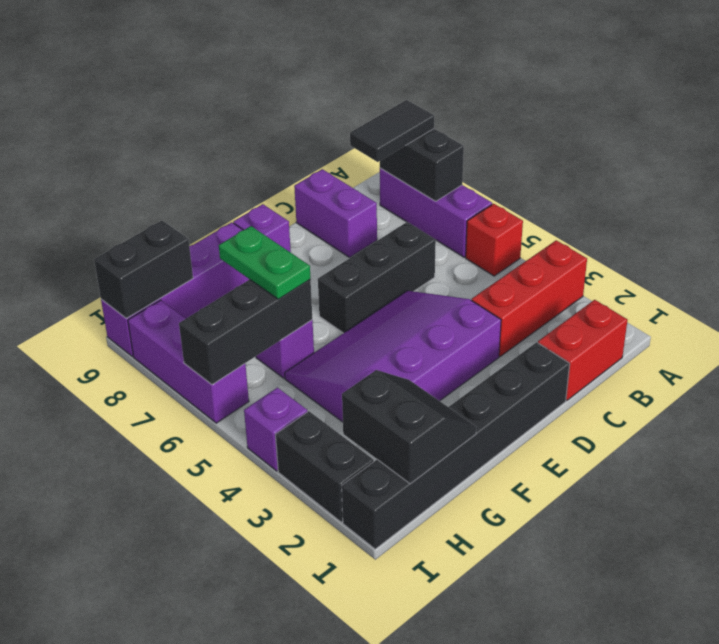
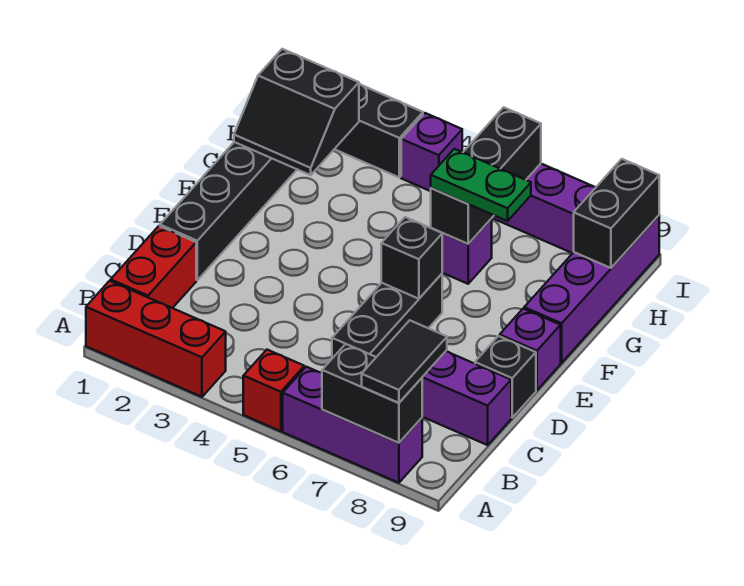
red 1x3 brick [471,240,587,356] -> red 1x3 brick turned to [86,281,226,397]
purple 3x4 slope [285,291,501,422] -> none
none -> black 1x1 brick [475,336,536,418]
none -> black 1x1 brick [381,217,442,299]

